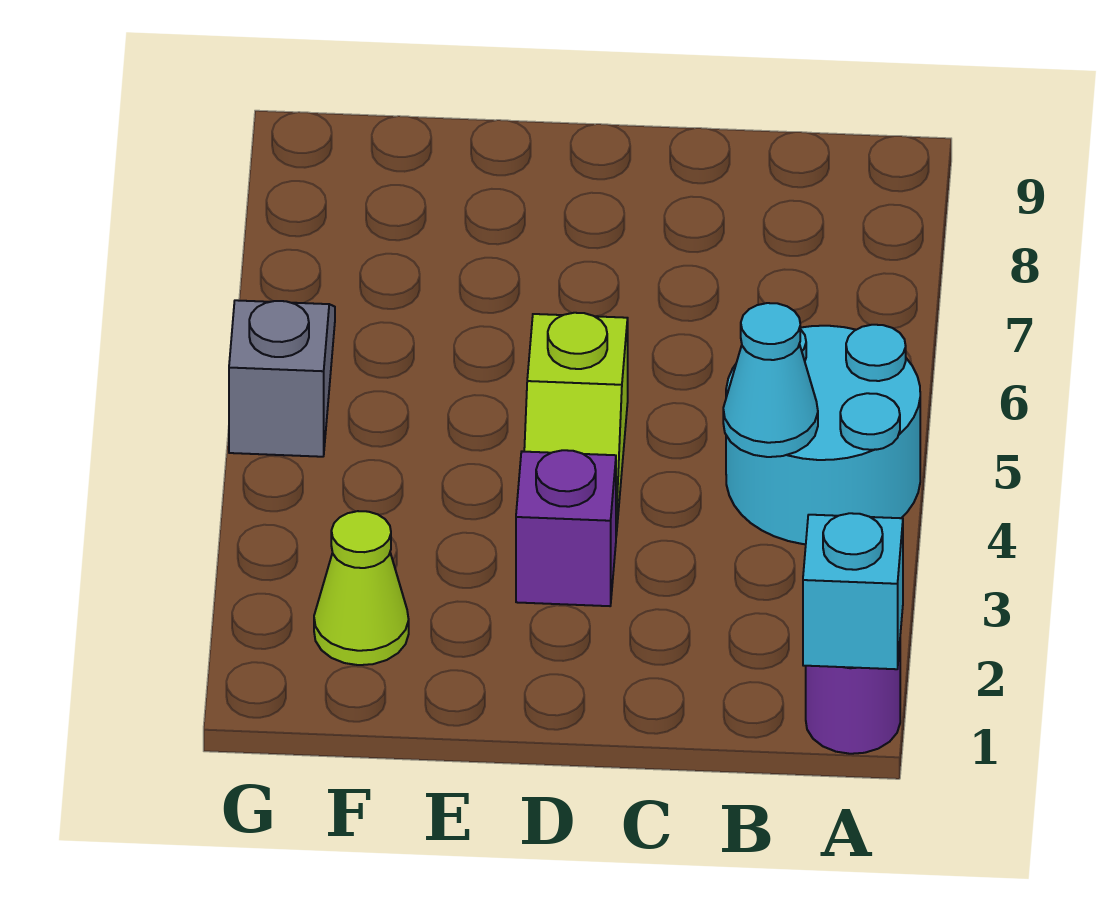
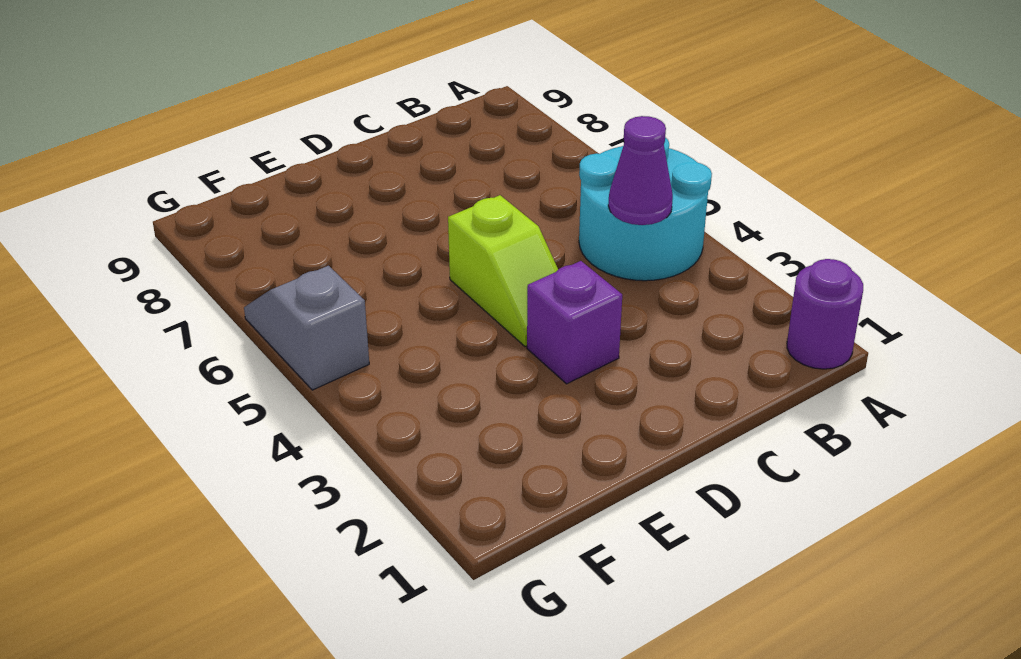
cyan 1x1 brick [803,513,903,669] -> none
cyan 1x1 cone [723,303,818,457] -> purple 1x1 cone [608,116,673,225]
lime 1x1 cone [314,511,409,665] -> none

